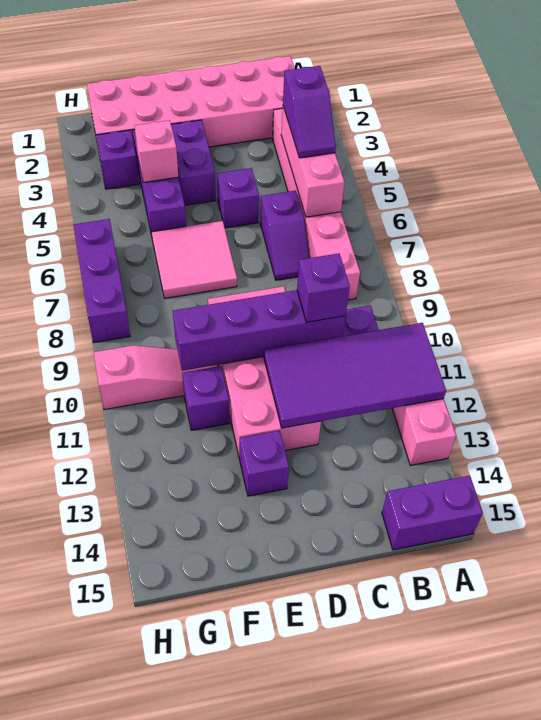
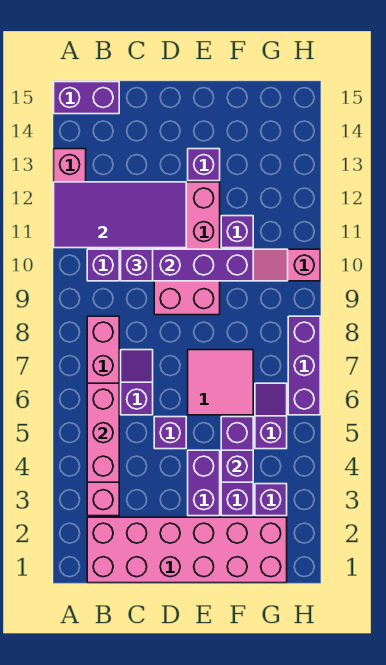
purple 1x2 slope [283,66,336,158] -> purple 1x2 slope moved to [255,383,287,449]
pink 1x1 brick [135,120,178,183] -> purple 1x1 brick [221,450,253,482]

